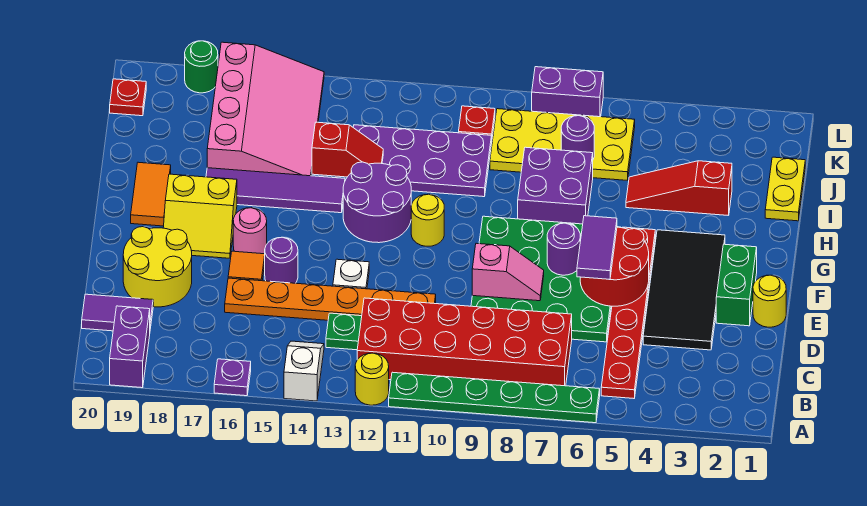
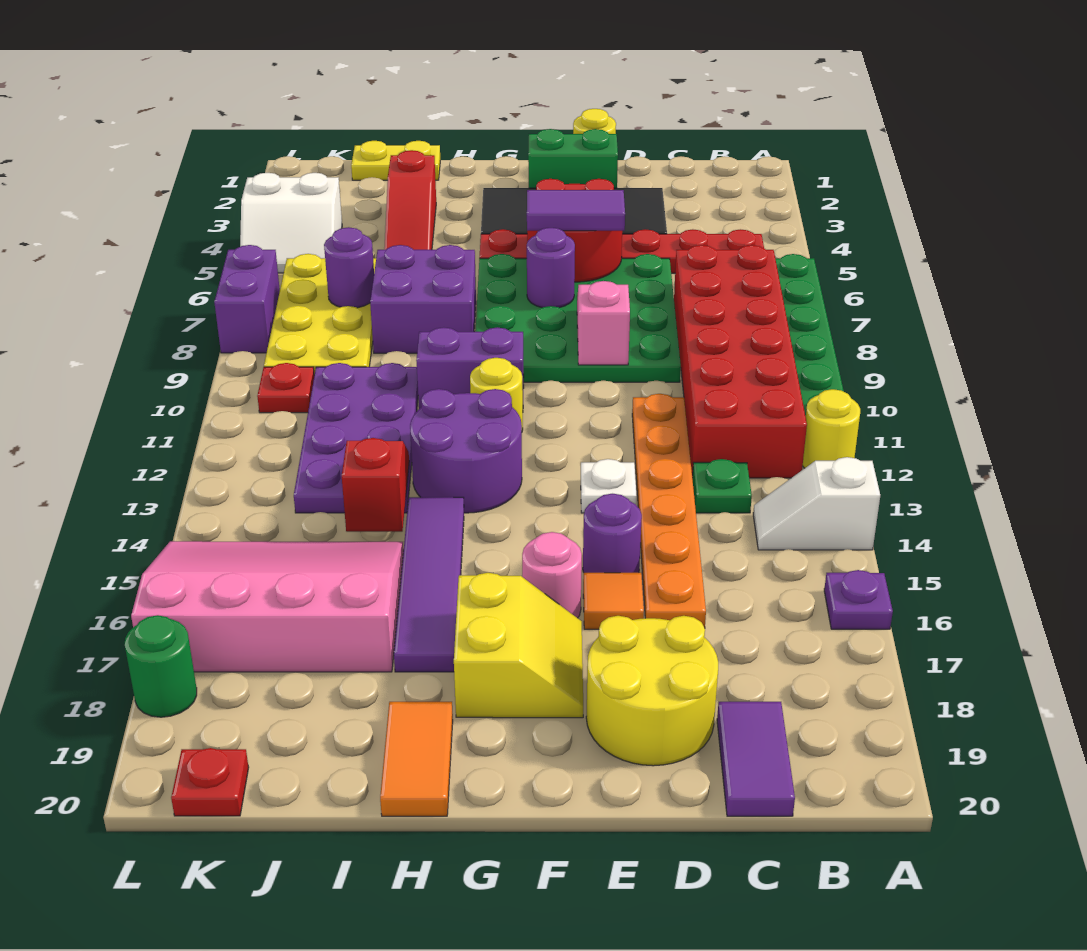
purple 1x2 brick [110,306,150,388] -> purple 1x2 brick moved to [416,327,524,409]
orange 1x2 tile [131,162,171,226] -> orange 1x2 tile turned to [380,702,453,816]
none -> white 2x2 slope [240,173,342,273]

